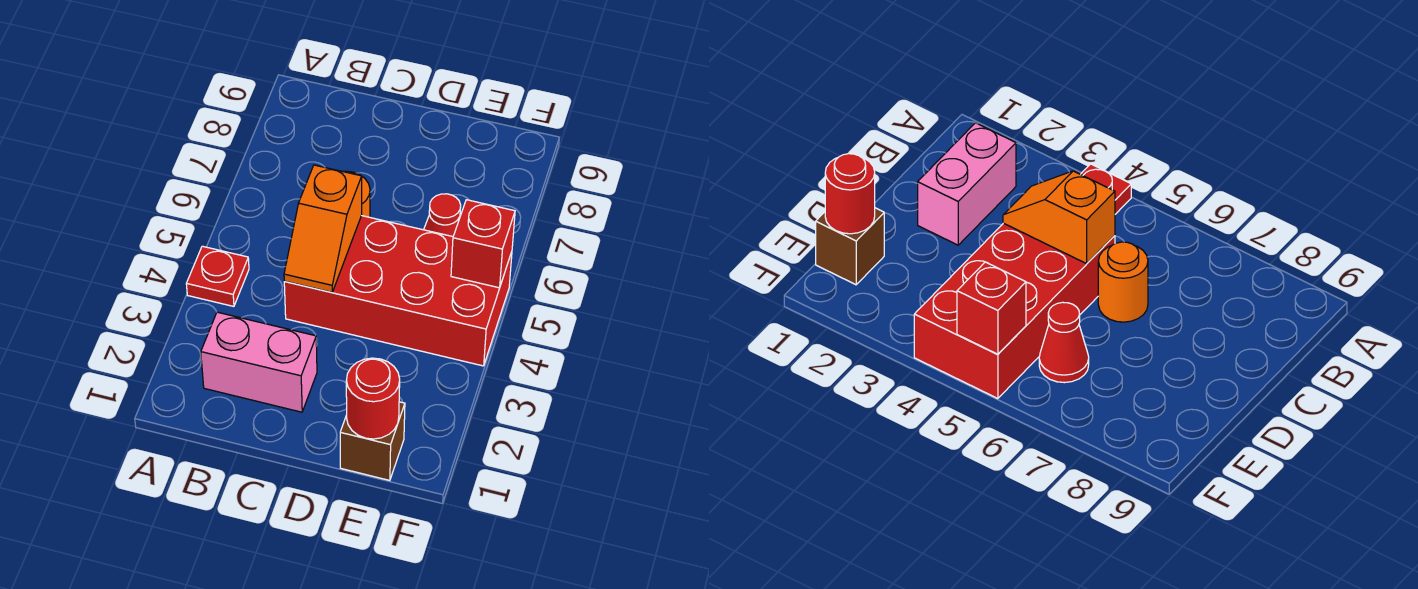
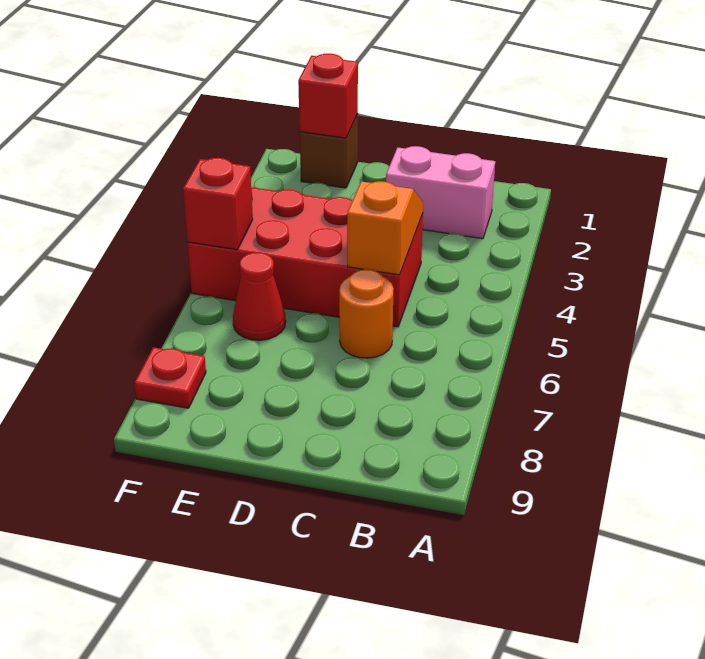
red 1x1 plate [186,246,249,306] -> red 1x1 plate moved to [134,347,206,408]
red 1x1 round brick [346,358,400,439] -> red 1x1 brick [298,54,358,138]

